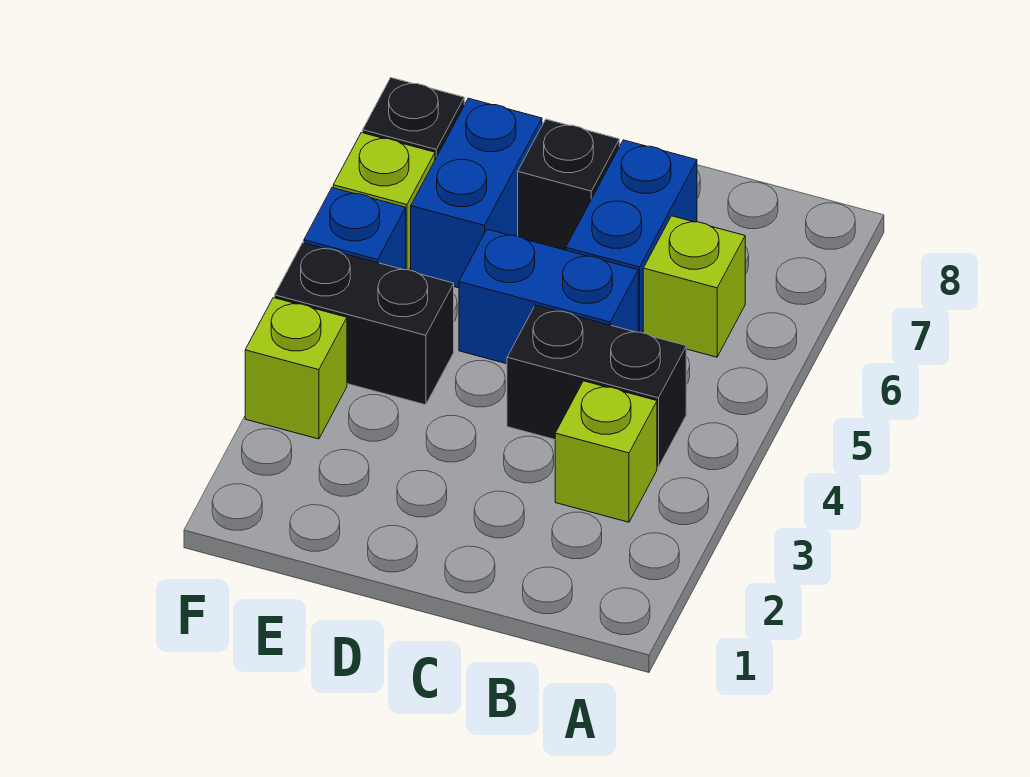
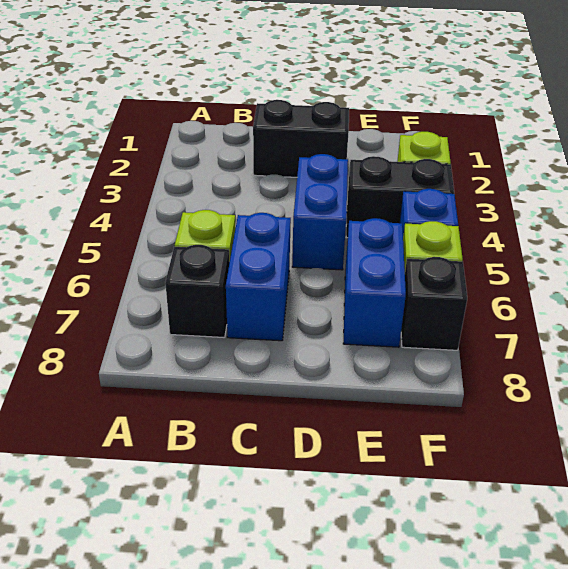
lime 1x1 brick [555,381,657,522] -> none
black 1x2 brick [507,305,686,467] -> black 1x2 brick moved to [253,100,349,177]
blue 1x2 brick [459,229,638,364] -> blue 1x2 brick turned to [292,154,348,270]
black 1x1 brick [518,119,619,250] -> black 1x1 brick moved to [165,245,230,337]

